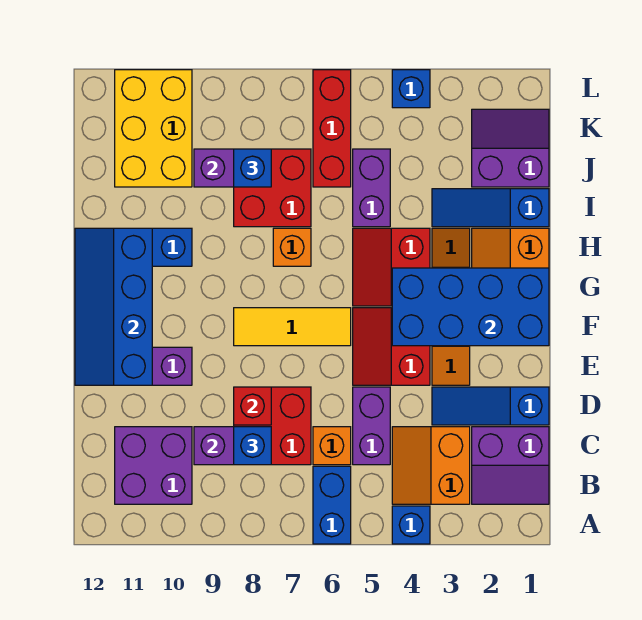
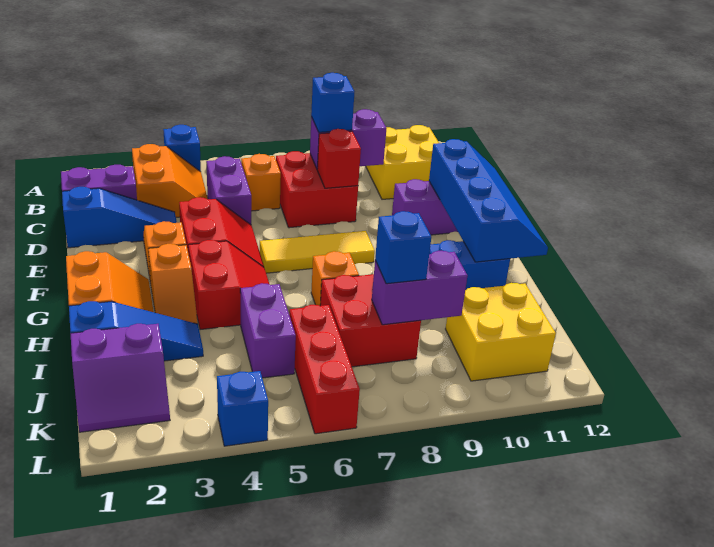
blue 1x2 brick [313,466,351,544] -> none
purple 2x2 brick [115,427,192,504] -> yellow 2x2 brick [366,125,439,199]
blue 2x4 brick [392,268,549,346] -> none
yellow 2x3 brick [115,70,192,187] -> yellow 2x2 brick [446,283,556,381]

